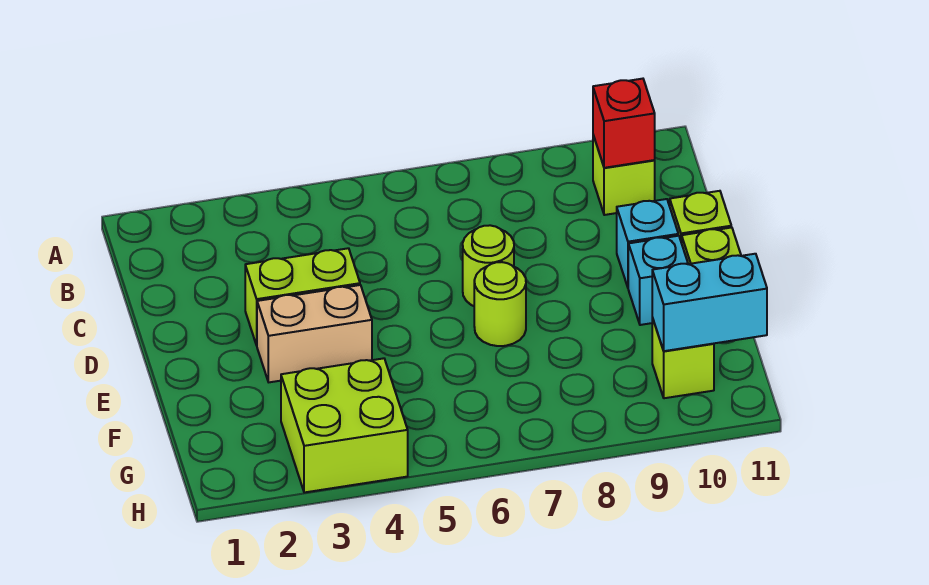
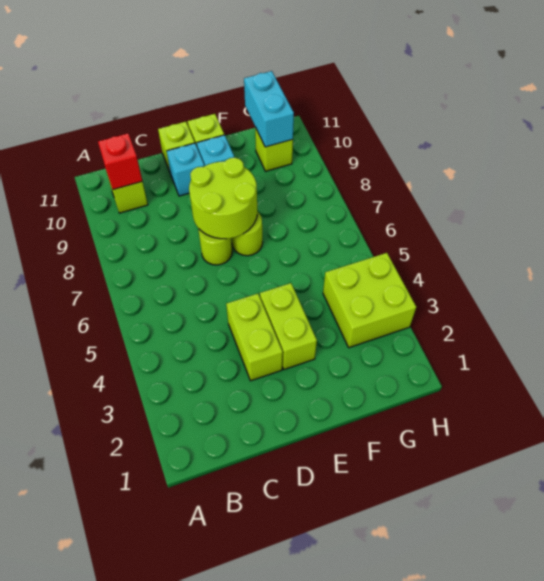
none -> lime 2x2 round brick [189,158,257,239]
tan 1x2 brick [257,285,372,382] -> lime 1x2 brick [260,283,317,369]

